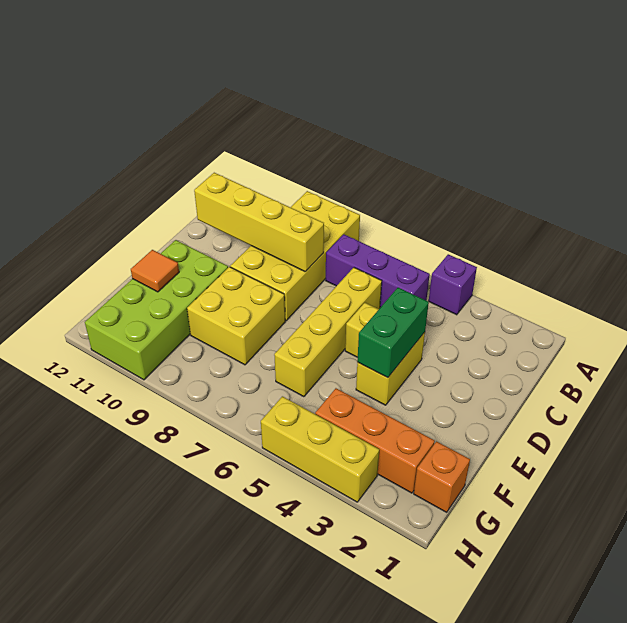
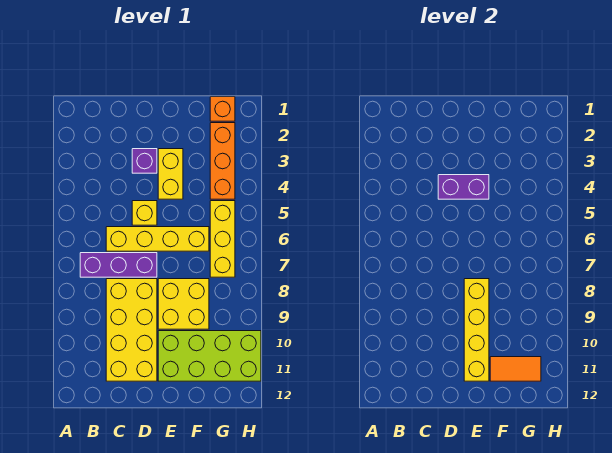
purple 1x1 brick [429,254,477,315] -> purple 1x1 brick moved to [132,149,157,173]
yellow 2x4 brick [230,191,360,321] -> yellow 2x4 brick turned to [106,279,157,381]
purple 1x3 brick [326,234,430,307] -> purple 1x3 brick turned to [80,253,157,277]
yellow 1x4 brick [194,173,324,272] -> yellow 1x4 brick moved to [464,279,489,381]
yellow 1x2 brick [356,332,425,405] -> yellow 1x2 brick turned to [158,149,183,199]
green 1x2 brick [357,288,429,378] -> purple 1x2 brick [438,175,489,199]
orange 1x1 tile [131,250,179,292] -> orange 1x2 tile [490,357,541,381]
yellow 1x3 brick [261,396,379,502] -> yellow 1x3 brick moved to [210,201,235,277]

